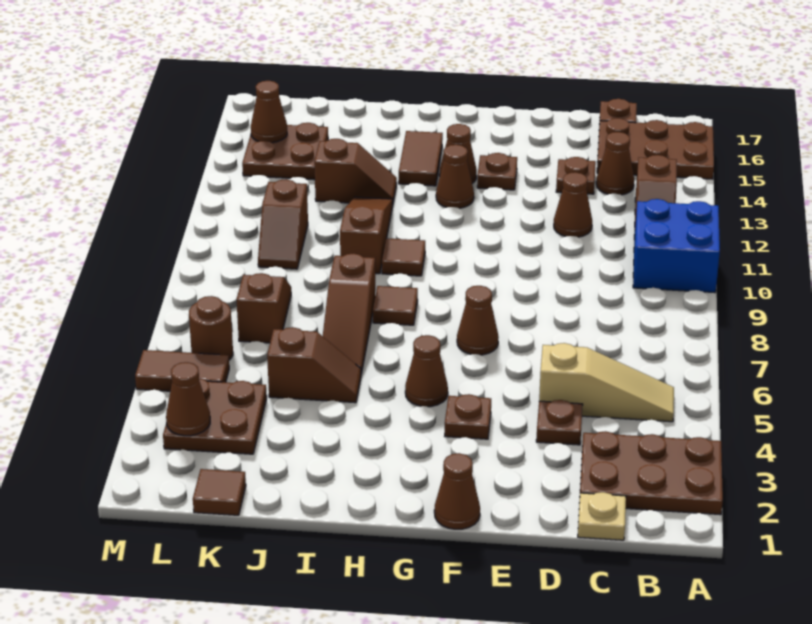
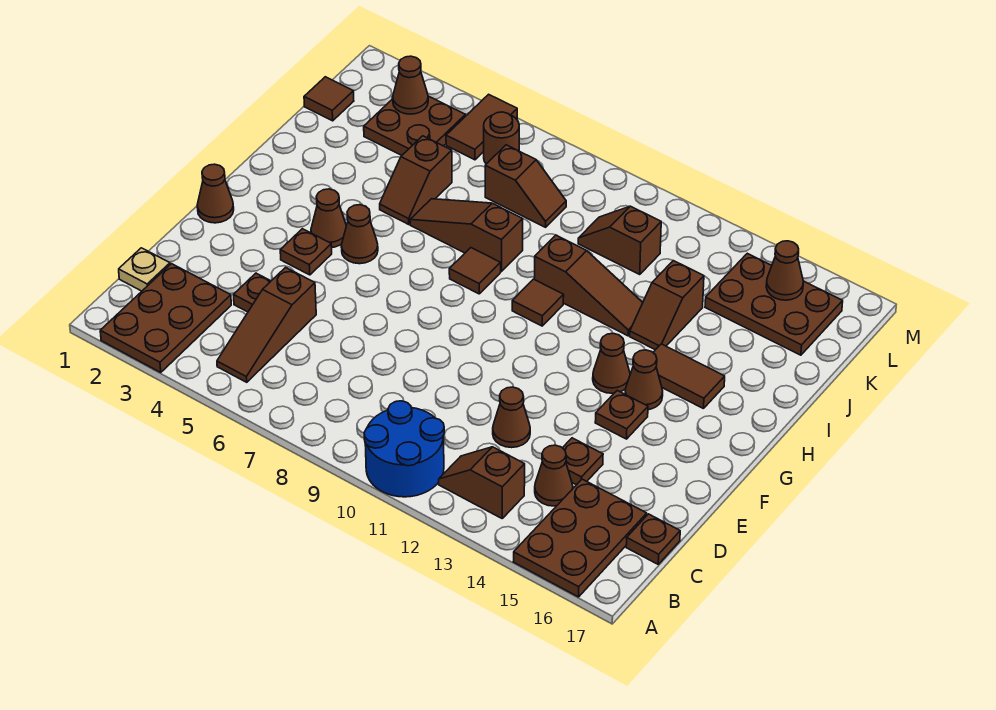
blue 2x2 brick [633,199,720,293] -> blue 2x2 round brick [364,401,444,497]
tan 1x3 slope [539,343,674,422] -> brown 1x3 slope [217,267,316,382]
brown 1x1 cone [457,286,499,355] -> brown 1x1 cone moved to [311,189,346,247]
brown 2x2 plate [242,123,328,180] -> brown 2x3 plate [705,253,843,355]

